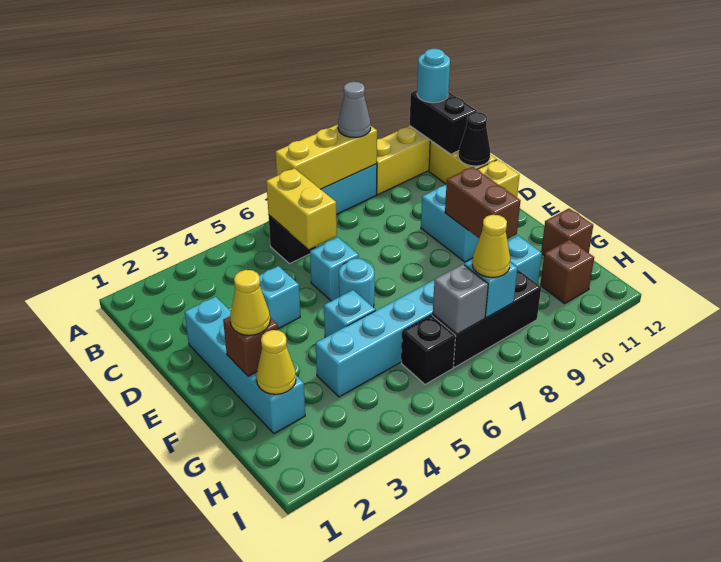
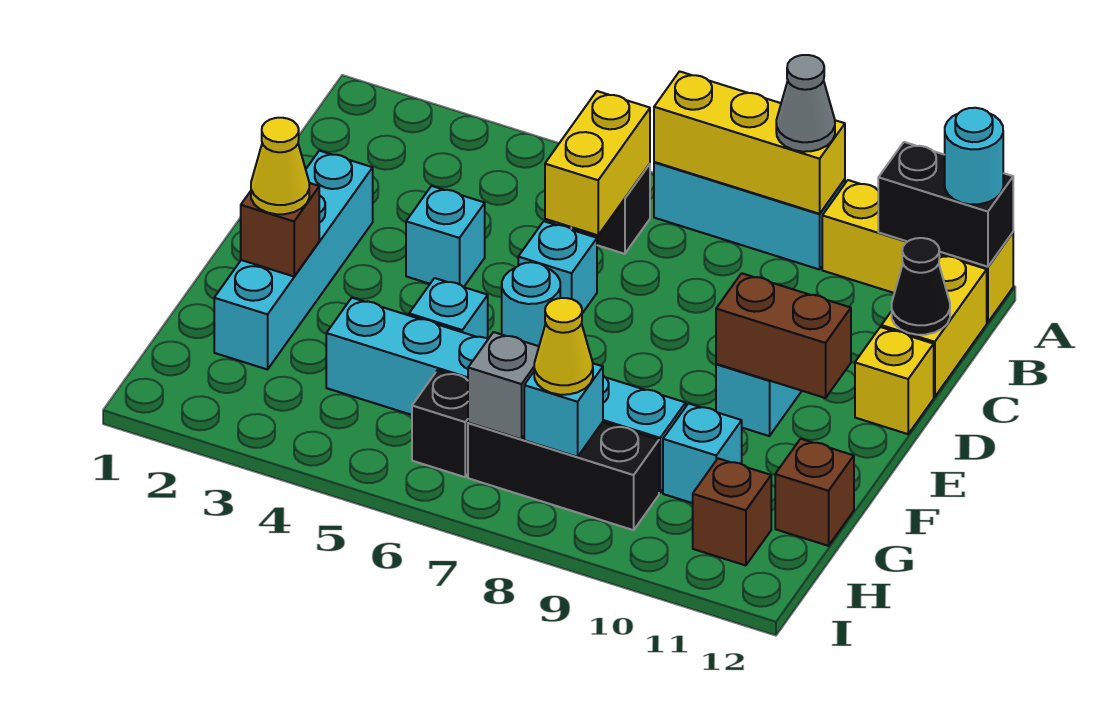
black 1x2 brick [410,90,477,154] -> black 1x2 brick turned to [878,142,1013,267]
brown 1x2 brick [445,167,521,239] -> brown 1x2 brick turned to [716,273,851,398]
yellow 1x1 cone [256,330,296,394] -> none

